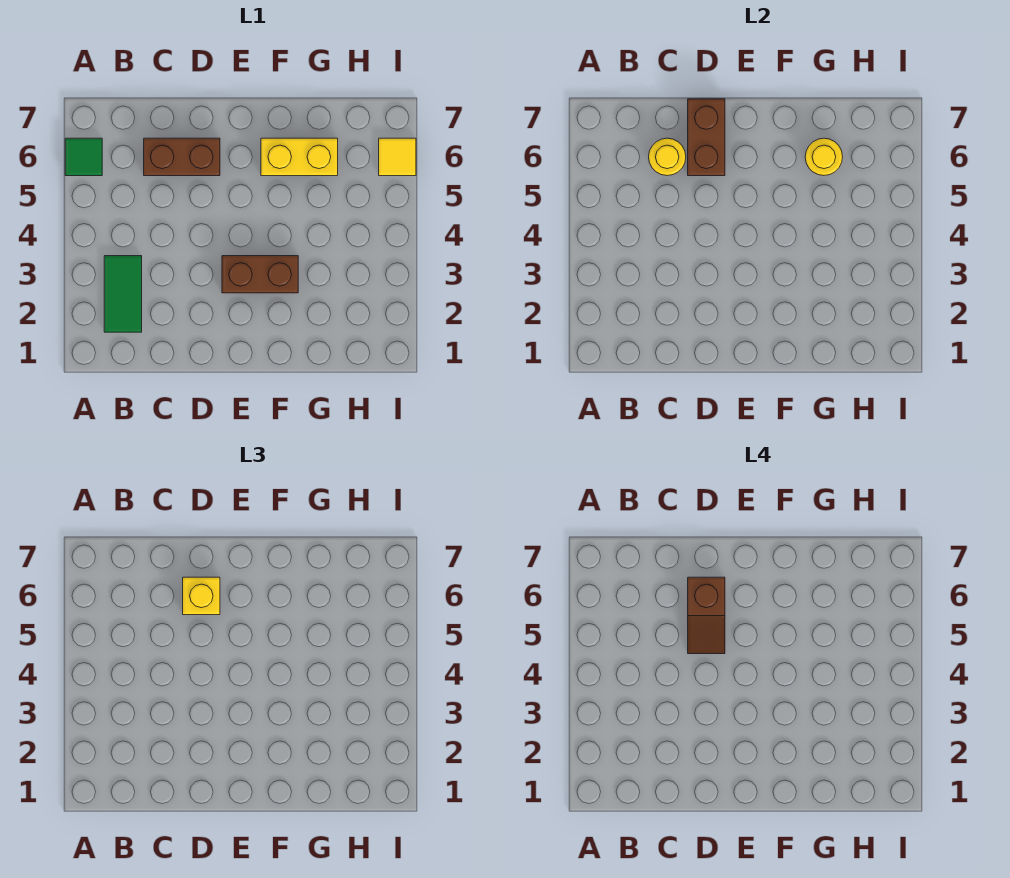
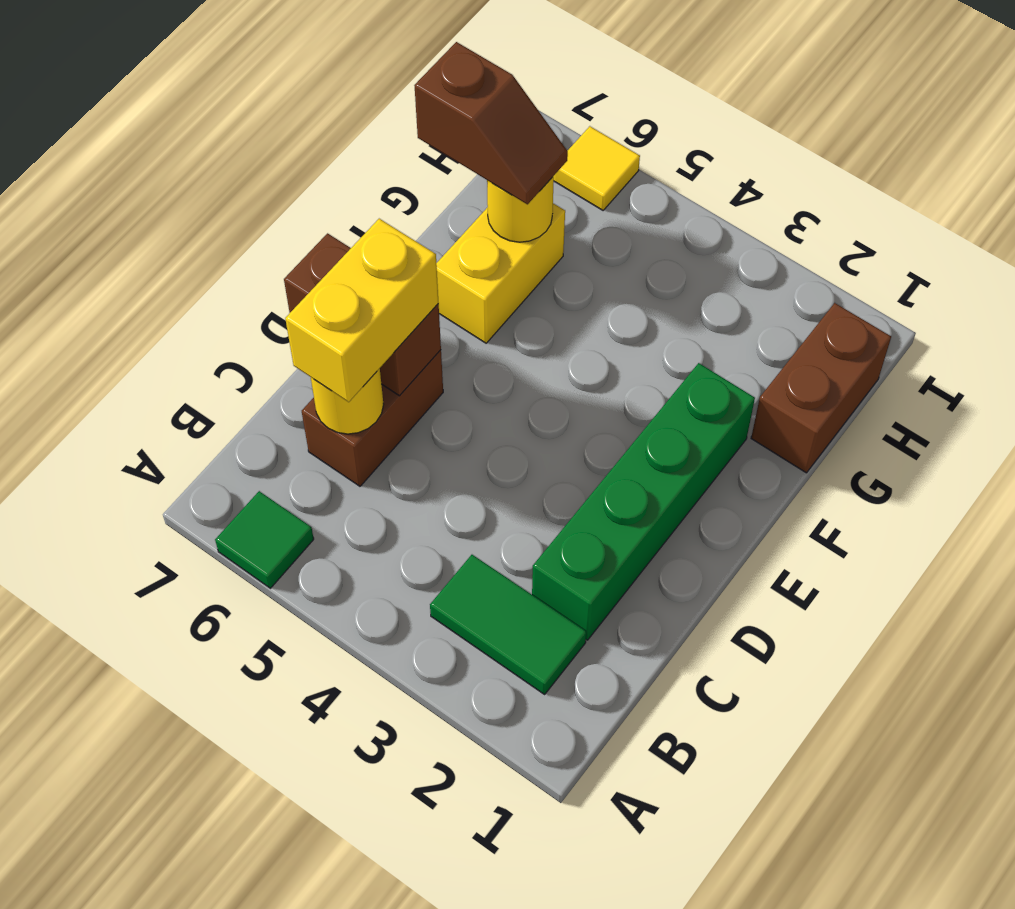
none -> green 1x4 brick [532,363,755,640]
brown 1x2 slope [688,577,725,654] -> brown 1x2 slope moved to [414,42,568,204]
yellow 1x1 brick [183,577,220,615] -> yellow 1x2 brick [285,219,438,402]
brown 1x2 brick [222,256,298,293] -> brown 1x2 brick moved to [751,303,891,473]

